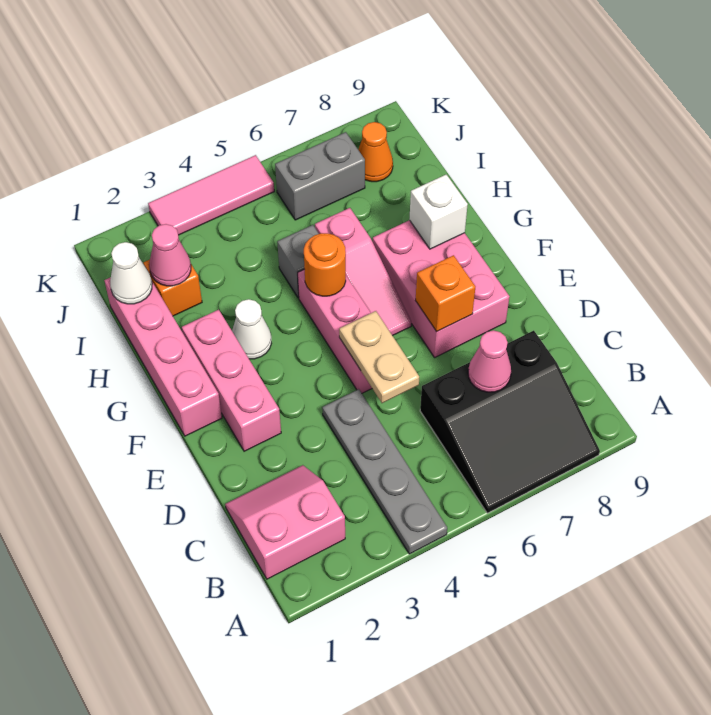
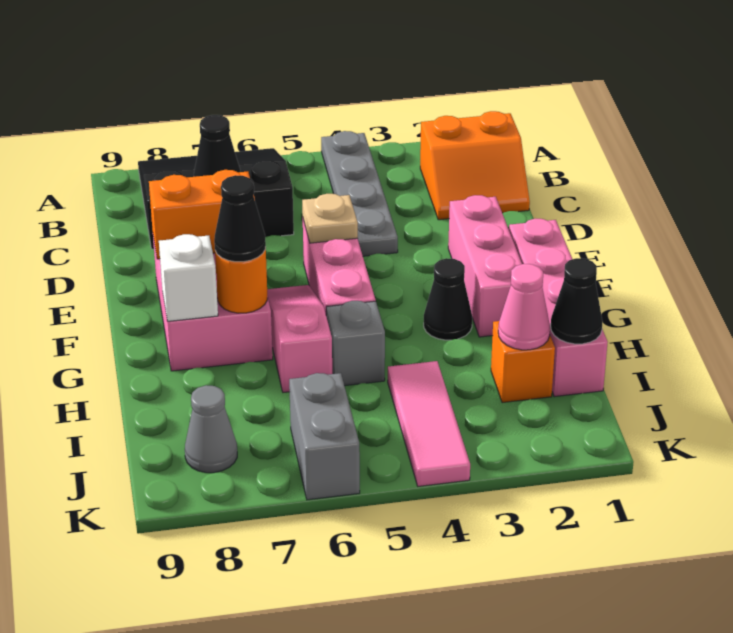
pink 2x2 slope [225,465,345,579] -> orange 2x2 slope [420,111,530,220]
pink 1x1 cone [468,330,511,392] -> black 1x1 cone [194,115,240,177]
tan 1x2 plate [339,311,419,403] -> tan 1x1 plate [302,194,358,243]
orange 1x1 brick [415,255,475,331] -> orange 1x2 brick [149,170,255,259]
white 1x1 cone [232,299,271,359] -> black 1x1 cone [424,258,472,340]
orange 1x1 round brick [304,233,346,296] -> orange 1x1 round brick moved to [215,248,267,313]
none -> black 1x1 cone [214,175,266,262]
white 1x1 cone [110,242,152,304] -> black 1x1 cone [551,258,603,344]
grey 1x2 brick [275,132,365,220] -> grey 1x2 brick turned to [289,373,360,500]
orange 1x1 cone [358,122,393,182] -> grey 1x1 cone [185,385,237,473]
pink 1x3 tile [148,155,274,235] -> pink 1x3 tile turned to [388,361,470,486]

